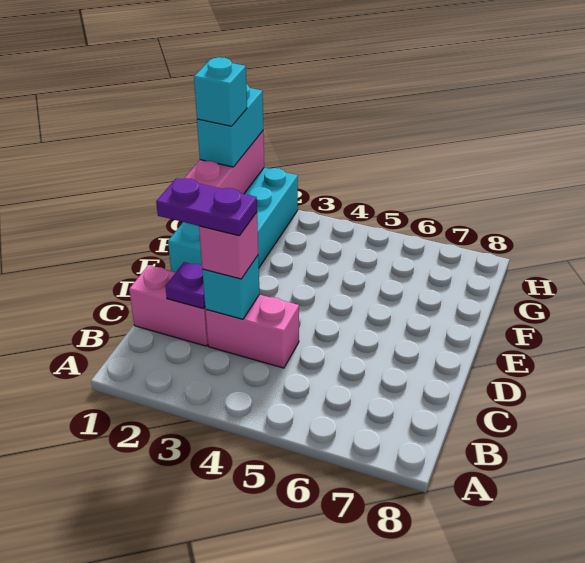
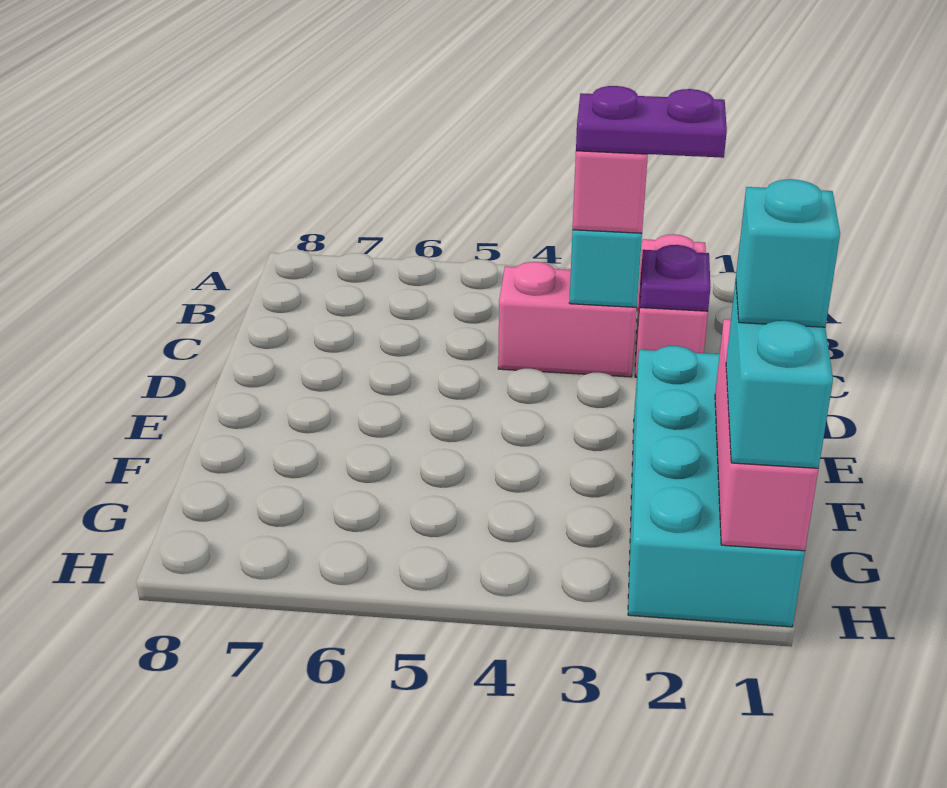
pink 1x2 brick [129,265,208,346] -> pink 1x2 brick turned to [635,234,708,377]

